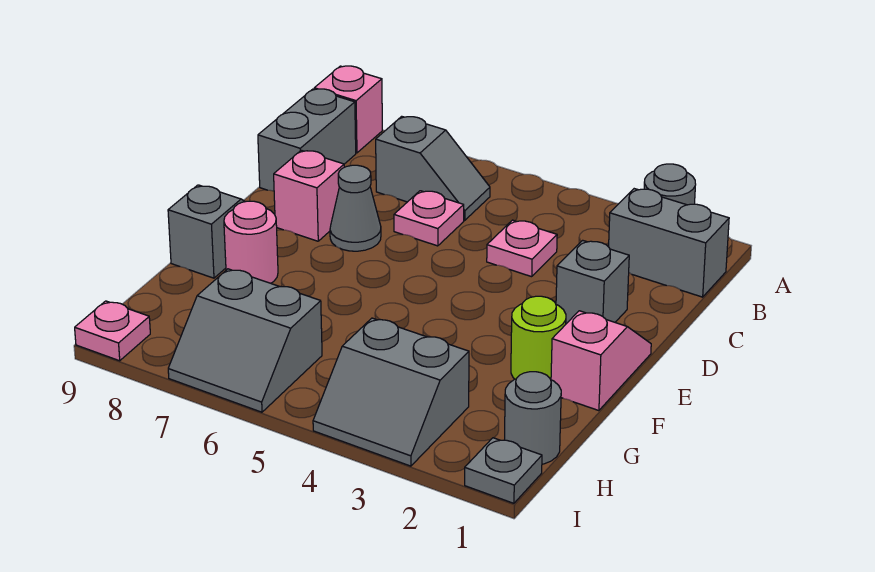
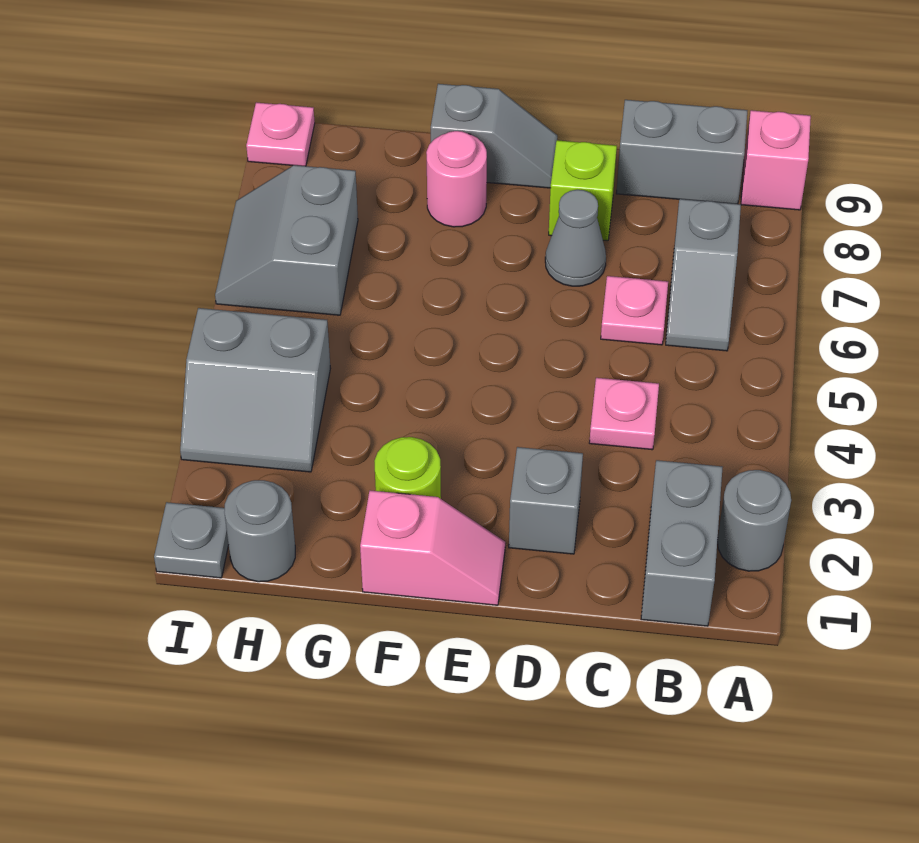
pink 1x1 brick [274,150,344,241] -> lime 1x1 brick [549,140,617,241]
grey 2x2 slope [313,318,469,466] -> grey 2x2 slope turned to [180,308,330,472]

